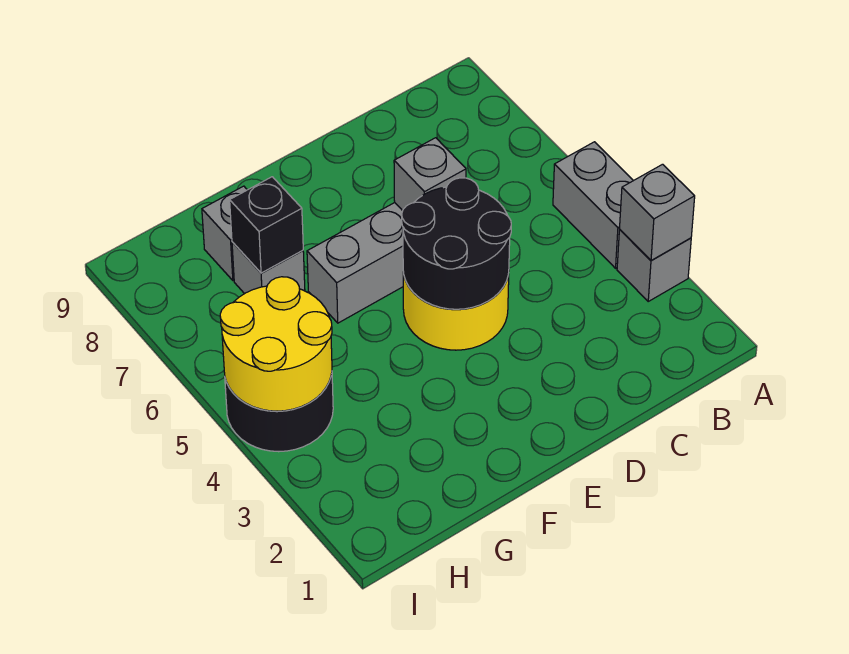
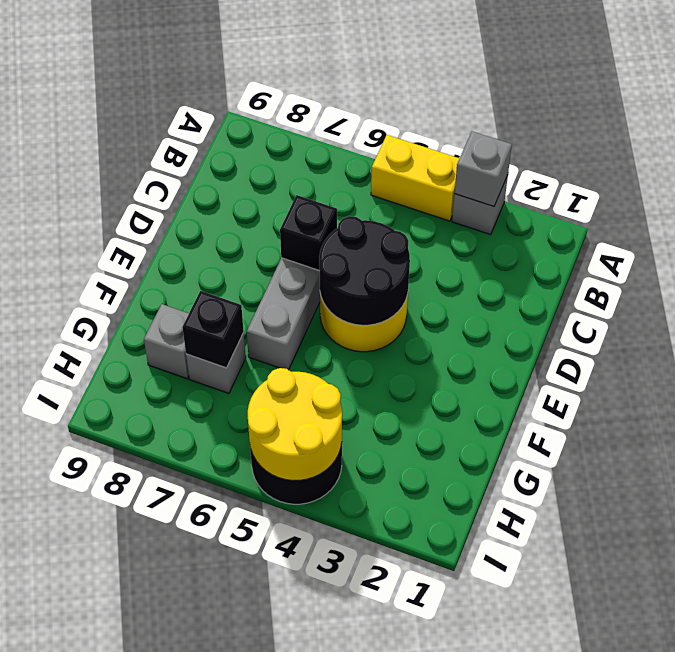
grey 1x2 brick [553,142,633,268] -> yellow 1x2 brick [371,135,460,221]
grey 1x1 brick [394,138,466,211] -> black 1x1 brick [280,195,337,271]

